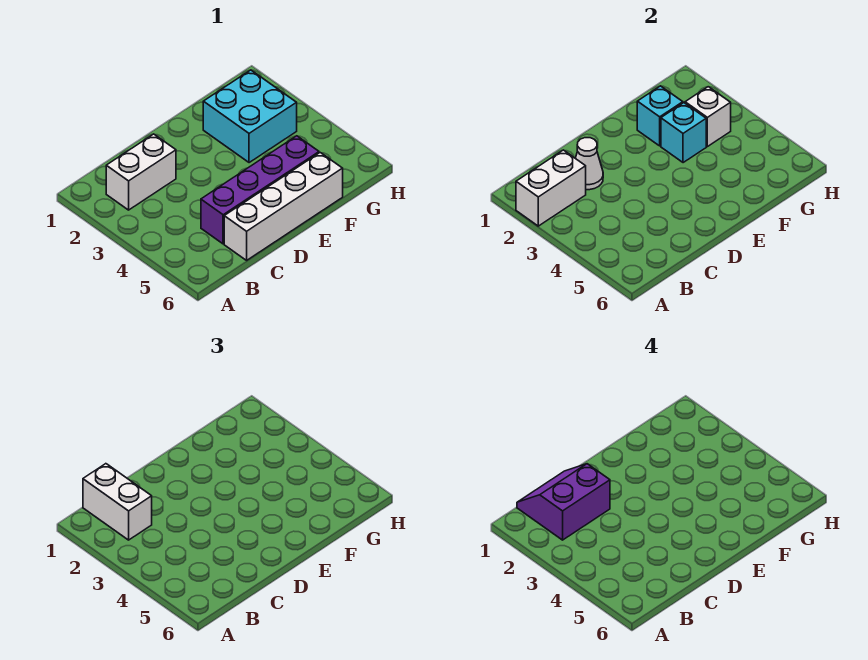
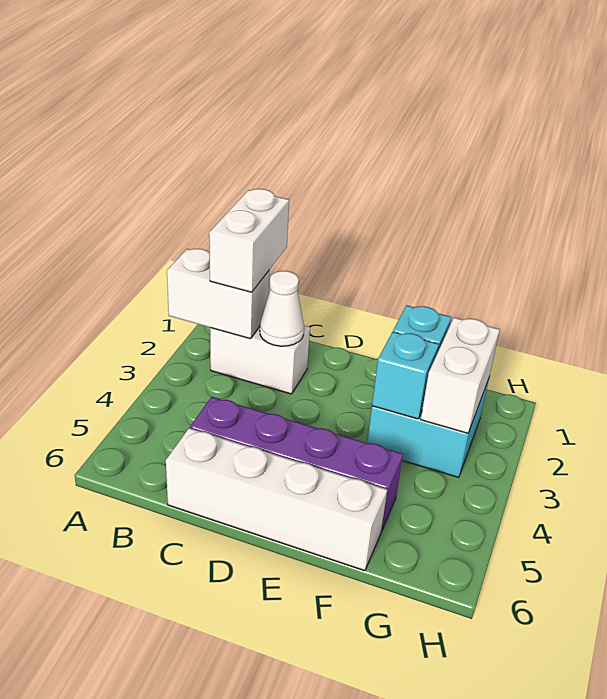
purple 2x2 slope [517,464,610,540] -> none
white 1x1 brick [685,87,731,147] -> white 1x2 brick [421,318,500,433]

